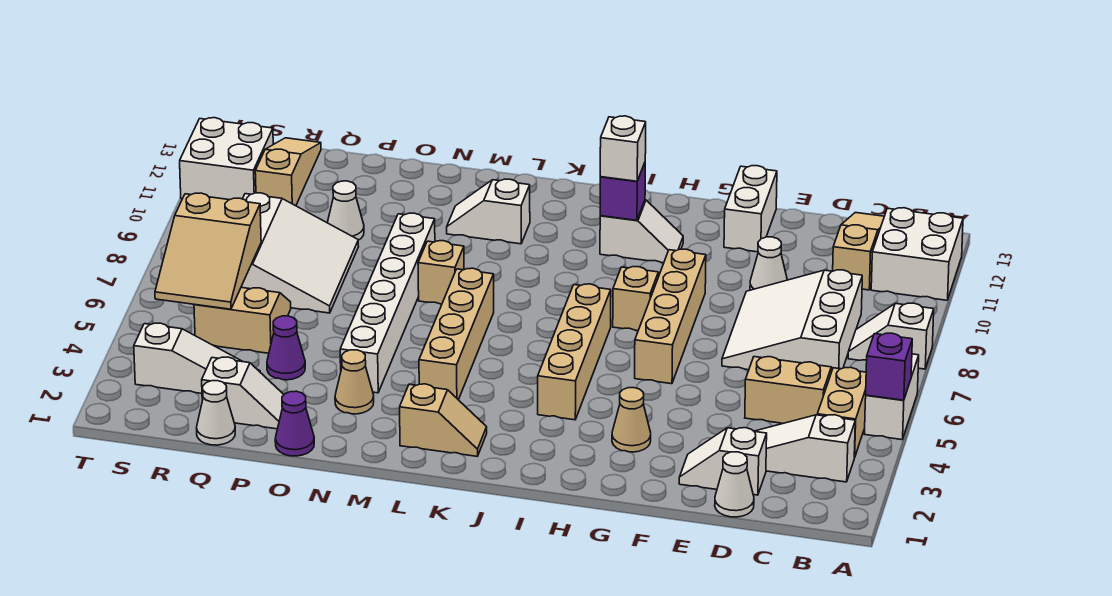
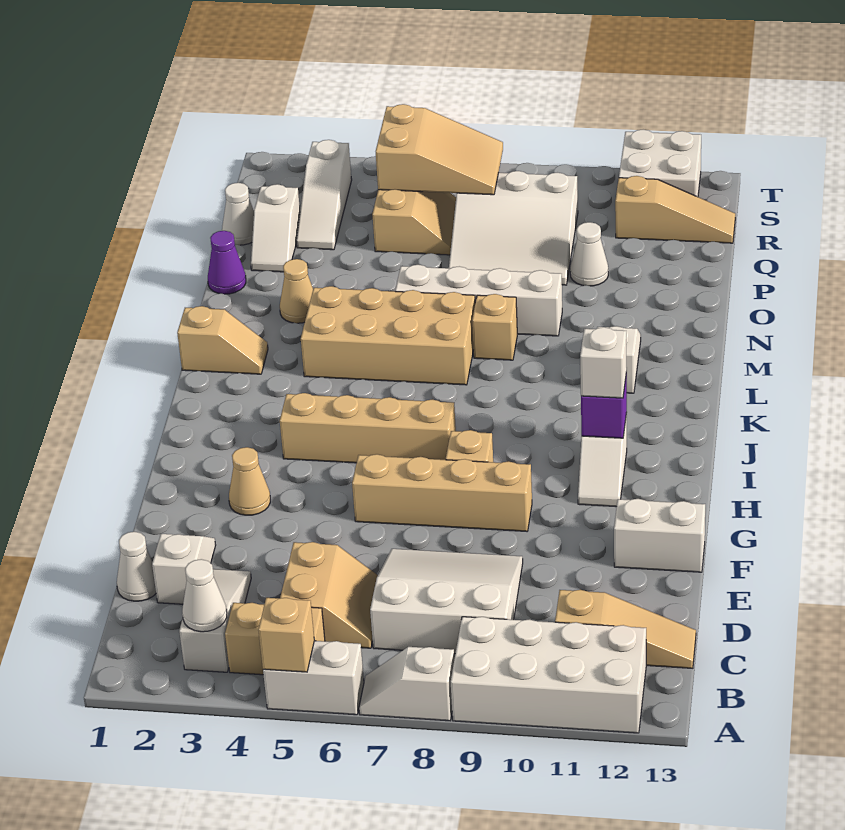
purple 1x1 brick [866,333,912,400] -> tan 1x1 brick [258,598,314,672]
white 1x2 slope [848,303,934,369] -> white 1x2 slope turned to [359,647,454,721]
white 2x2 brick [871,208,963,300] -> white 2x4 brick [451,617,646,733]
white 1x1 cone [750,237,787,290] -> white 1x1 cone moved to [182,559,227,632]
tan 1x2 slope [400,384,487,456] -> tan 1x2 slope turned to [177,306,268,374]
tan 1x4 brick [419,268,494,400] -> tan 2x4 brick [301,286,475,385]
white 1x6 brick [340,213,435,393] -> white 1x4 brick [395,265,562,336]
purple 1x1 cone [267,316,305,380] -> none
tan 2x3 slope [155,193,261,309] -> tan 2x3 slope turned to [376,104,503,195]

